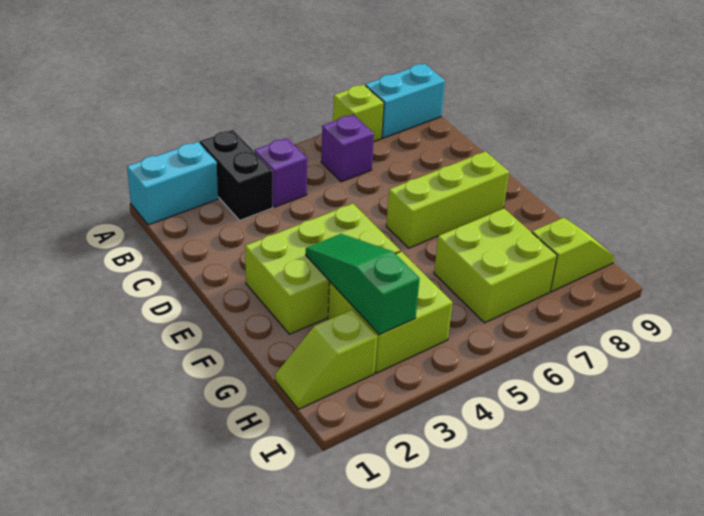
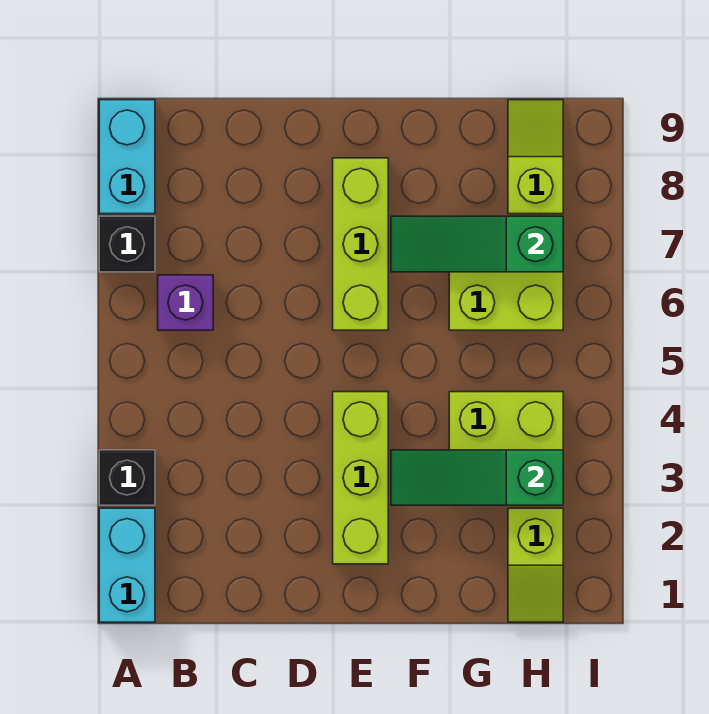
black 1x2 brick [200,130,273,220] -> black 1x1 brick [99,450,155,505]
lime 1x1 brick [333,85,384,141] -> black 1x1 brick [99,216,155,272]
purple 1x1 brick [255,138,307,207] -> none
lime 2x3 brick [245,203,400,334] -> lime 1x3 brick [333,392,388,564]
none -> green 1x3 slope [391,216,563,272]

